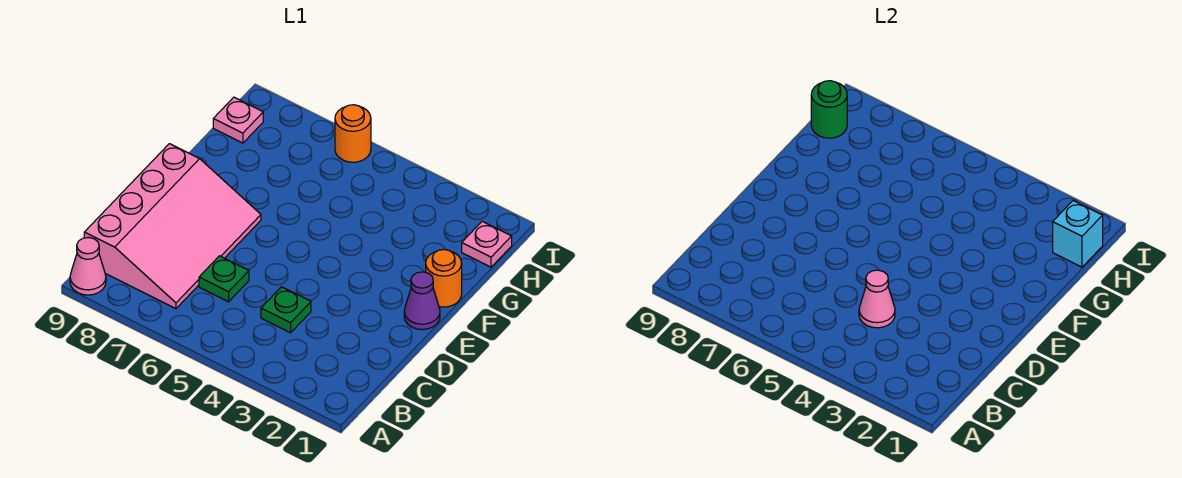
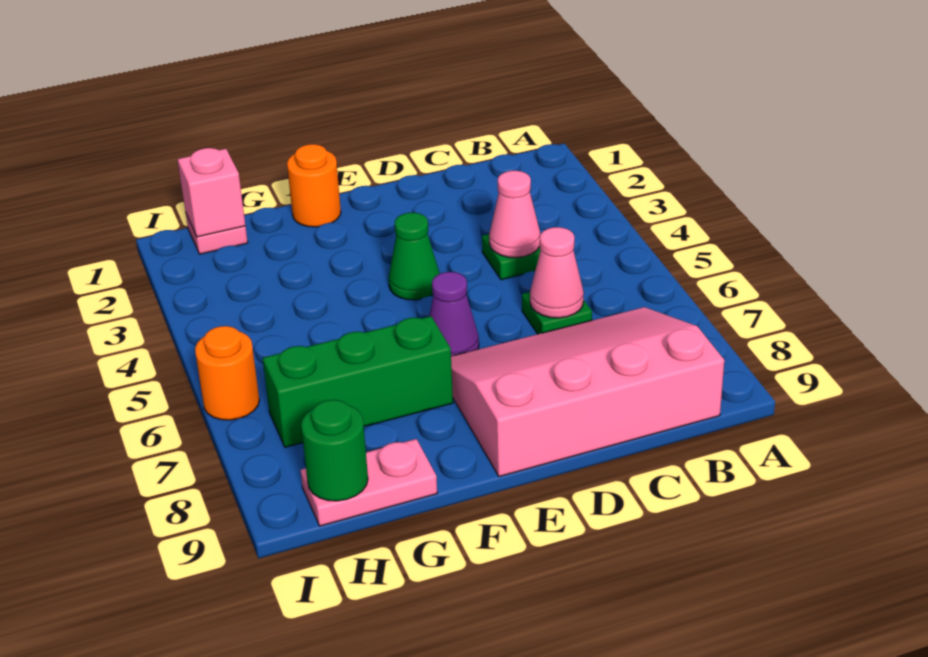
pink 1x1 cone [70,238,106,295] -> pink 1x1 cone moved to [530,227,584,318]
purple 1x1 cone [404,272,440,330] -> purple 1x1 cone moved to [429,272,479,356]
none -> green 1x1 cone [389,213,440,300]
none -> green 1x3 brick [263,316,453,447]
cyan 1x1 brick [1053,201,1103,267] -> pink 1x1 brick [177,148,245,237]
pink 1x1 plate [213,97,263,143] -> pink 1x2 plate [301,439,437,526]

